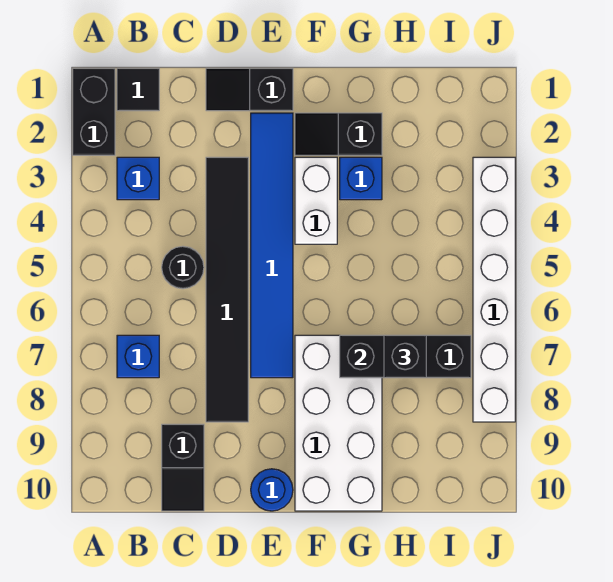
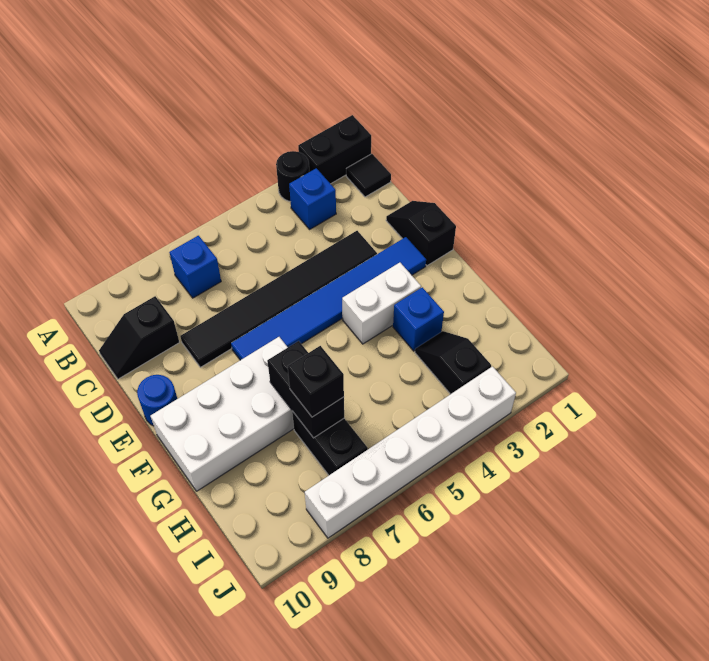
black 1x1 round brick [162,246,204,289] -> black 1x1 round brick moved to [276,151,309,202]
black 1x2 slope [295,113,382,155] -> black 1x2 slope moved to [415,331,491,394]

